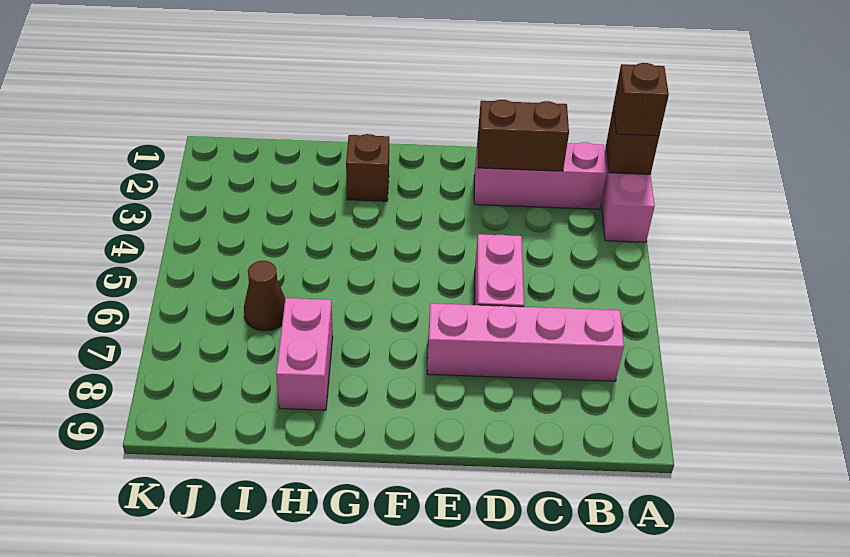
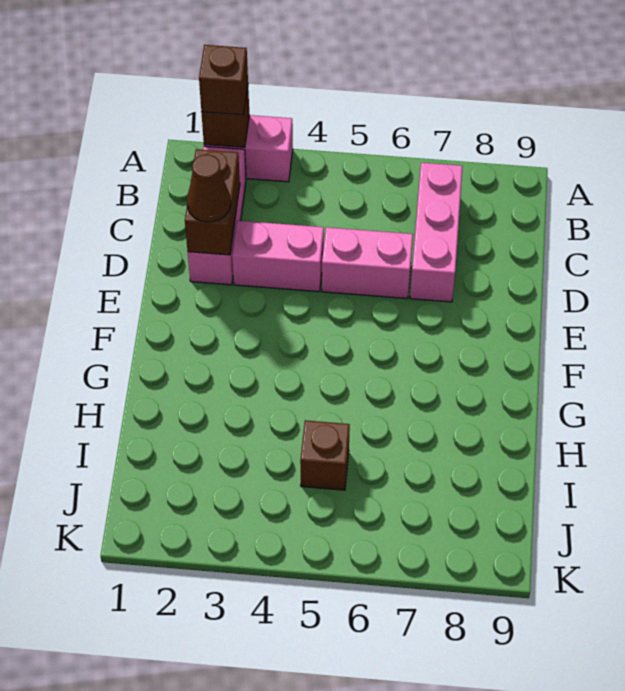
pink 1x4 brick [427,303,624,381] -> pink 1x3 brick [410,163,463,302]
brown 1x1 brick [346,134,389,201] -> brown 1x1 brick moved to [300,420,350,490]
pink 1x2 brick [276,298,333,410] -> pink 1x2 brick moved to [232,221,324,292]
brown 1x1 cone [244,261,285,331] -> brown 1x1 cone moved to [187,154,231,222]

